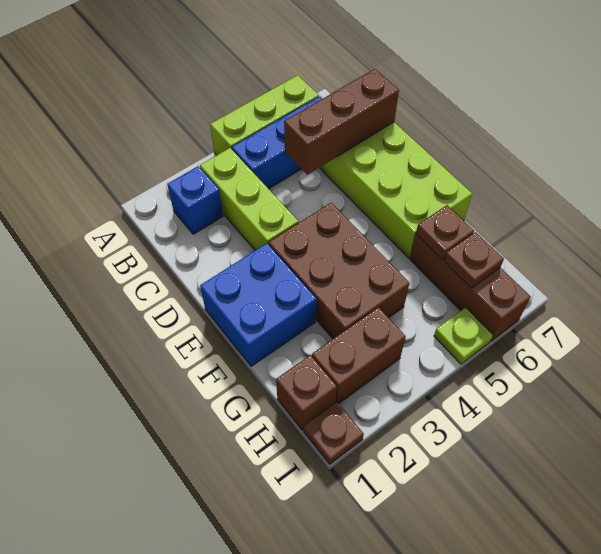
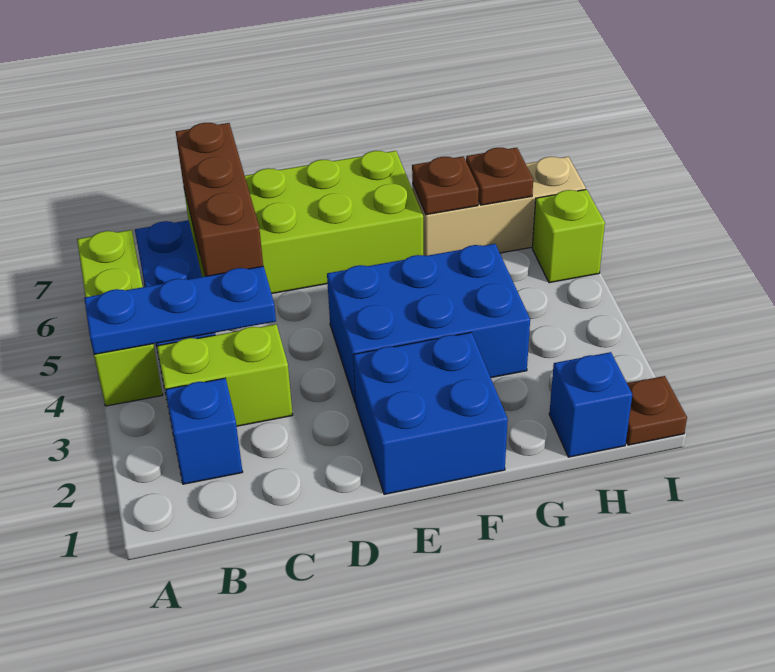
none -> blue 1x3 plate [84,266,276,354]
lime 1x3 brick [200,148,298,250] -> lime 1x2 brick [157,324,293,426]
brown 2x3 brick [269,203,409,339] -> blue 2x3 brick [327,244,530,403]
brown 1x3 brick [410,234,531,341] -> tan 1x3 brick [412,157,586,256]
brown 1x1 brick [276,355,337,430] -> blue 1x1 brick [549,352,632,457]
brown 1x2 brick [312,307,406,404] -> none
lime 1x1 plate [434,308,493,364] -> lime 1x1 brick [532,189,605,283]

